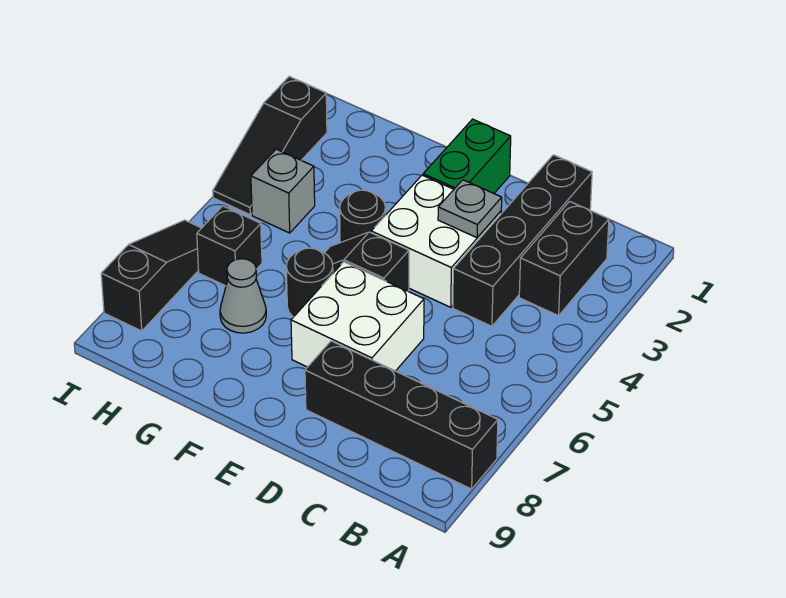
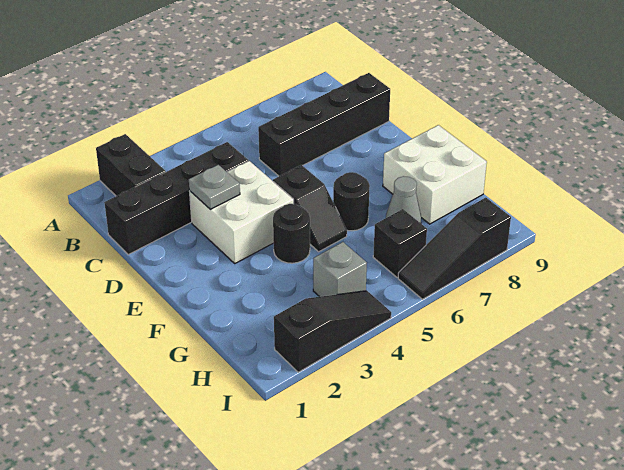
black 1x4 brick [305,341,498,489] -> black 1x4 brick turned to [258,73,390,176]
black 1x2 brick [519,201,609,316] -> black 1x2 brick turned to [96,134,166,196]
white 2x2 brick [291,262,424,371] -> white 2x2 brick moved to [383,125,487,224]
green 1x2 brick [423,119,511,193] -> none

